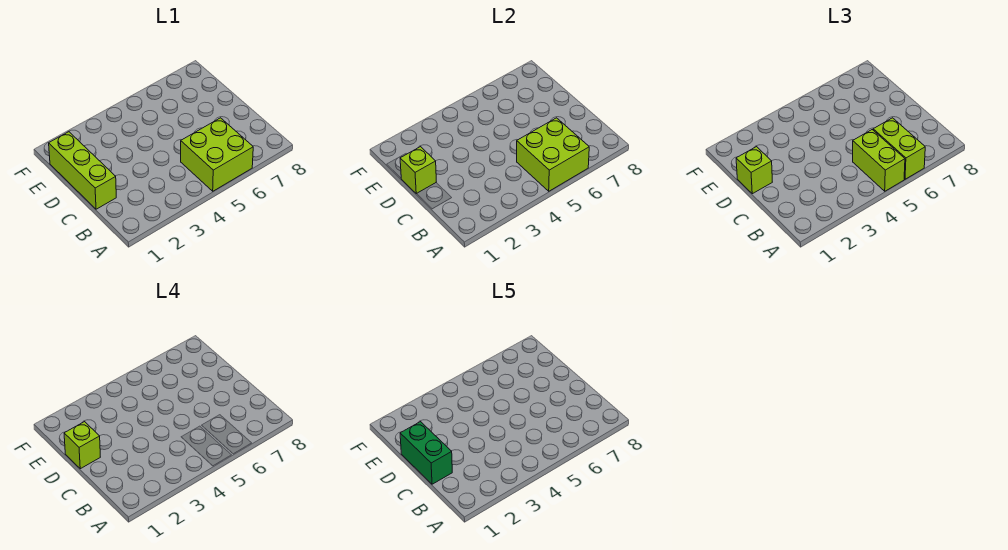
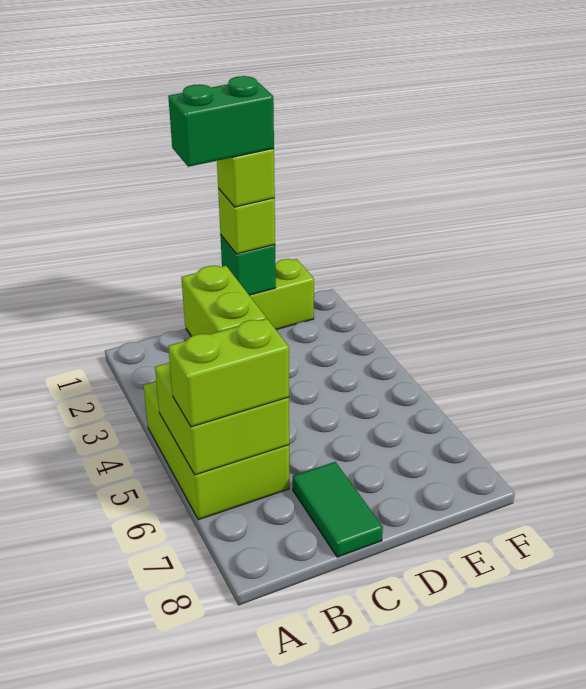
lime 2x2 brick [181,118,253,191] -> lime 2x3 brick [143,382,289,520]
lime 1x2 brick [853,130,905,191] -> lime 1x2 brick turned to [181,266,266,336]
none -> green 1x2 tile [293,462,383,557]
lime 1x1 brick [400,147,436,194] -> green 1x1 brick [220,235,276,295]

